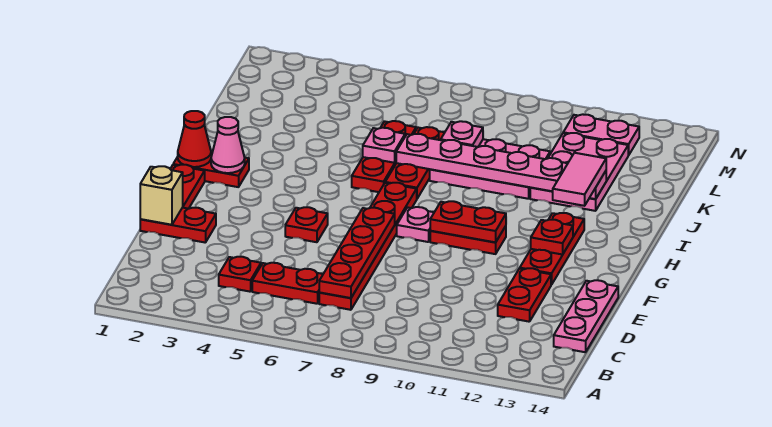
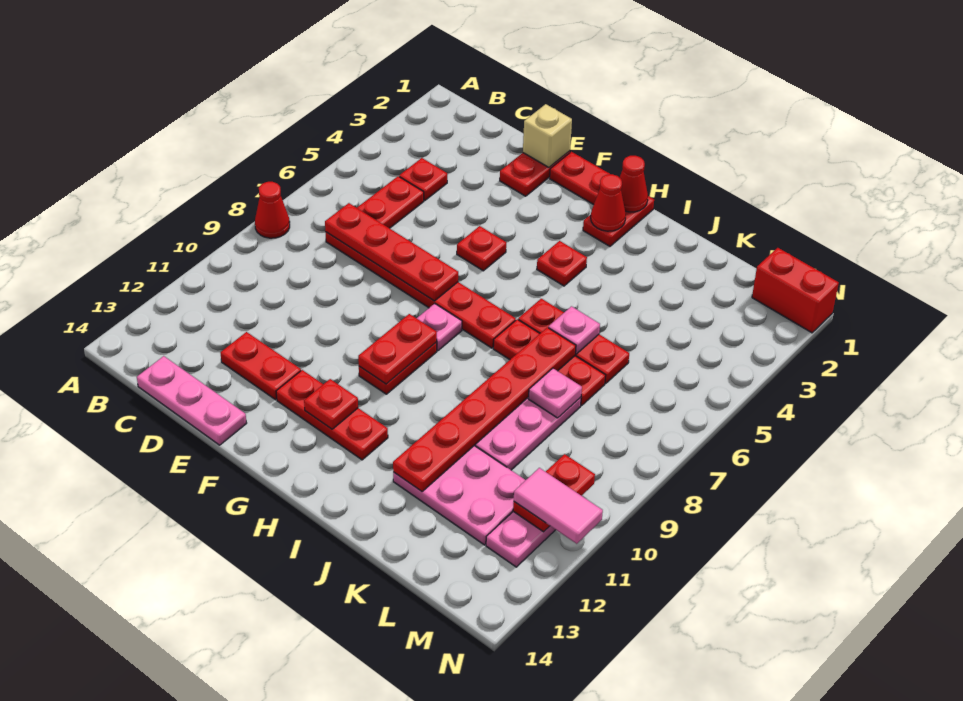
none -> red 1x1 cone [255,182,290,238]
pink 1x1 cone [211,117,245,173] -> red 1x1 cone [591,174,626,231]
none -> red 1x1 plate [537,241,587,286]
pink 1x2 tile [552,153,606,206] -> pink 1x2 tile moved to [514,468,603,544]
pink 1x6 plate [396,134,606,199] -> red 1x6 plate [393,327,576,491]
none -> red 1x2 brick [752,248,839,333]
none -> red 1x2 plate [513,454,595,532]

